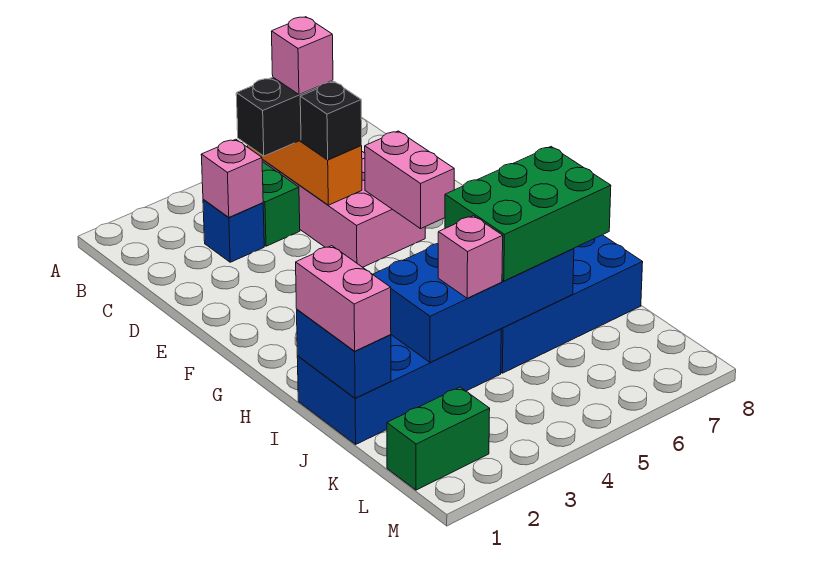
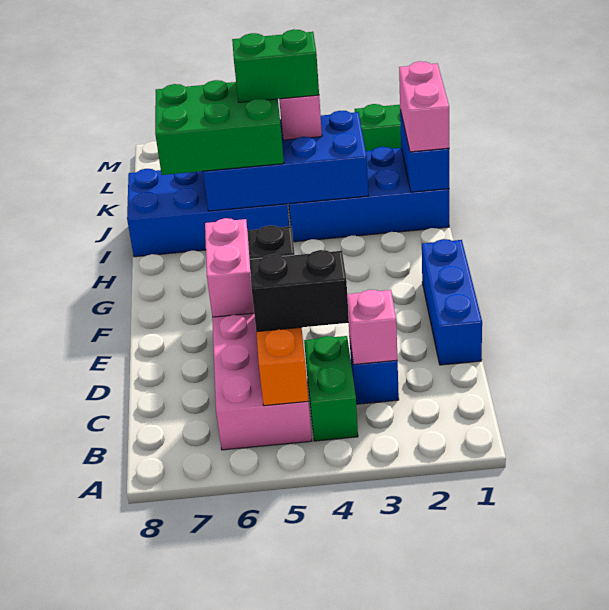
pink 1x1 brick [272,17,333,95] -> none
none -> blue 1x3 brick [422,239,482,365]
none -> green 1x2 brick [232,29,319,102]

